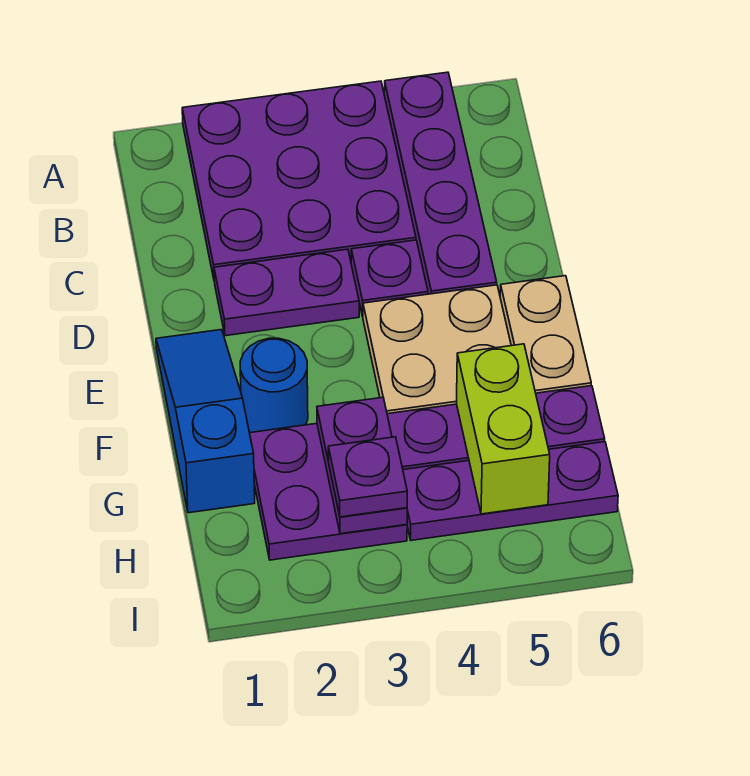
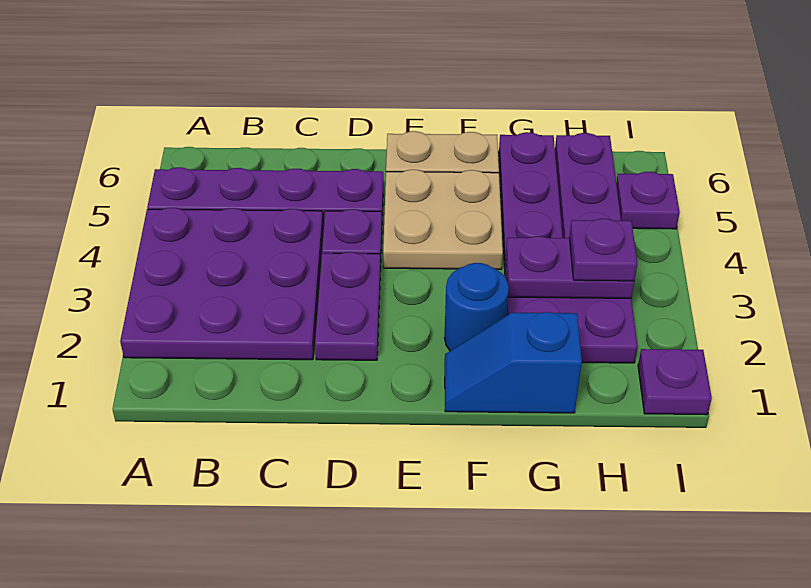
blue 1x3 slope [156,330,255,513] -> blue 1x2 slope [445,312,582,413]
lime 1x2 brick [457,344,550,514] -> none
none -> purple 1x1 plate [638,349,712,415]
none -> purple 1x1 plate [616,172,680,229]

